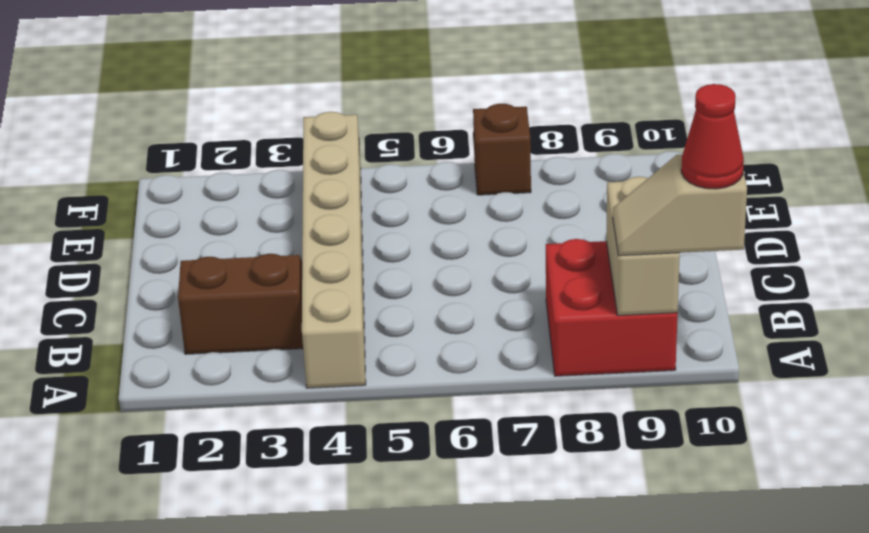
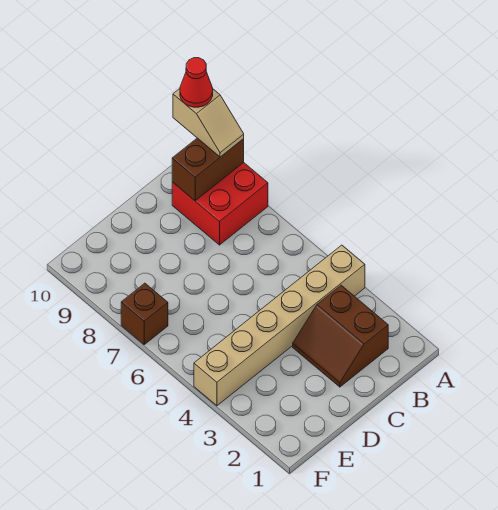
tan 1x2 brick [606,177,680,315] -> brown 1x2 brick [172,138,244,201]

